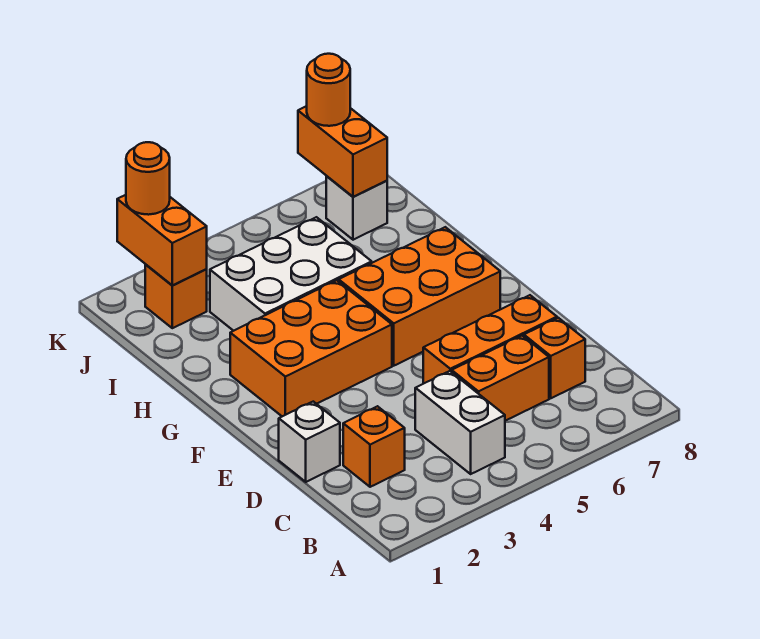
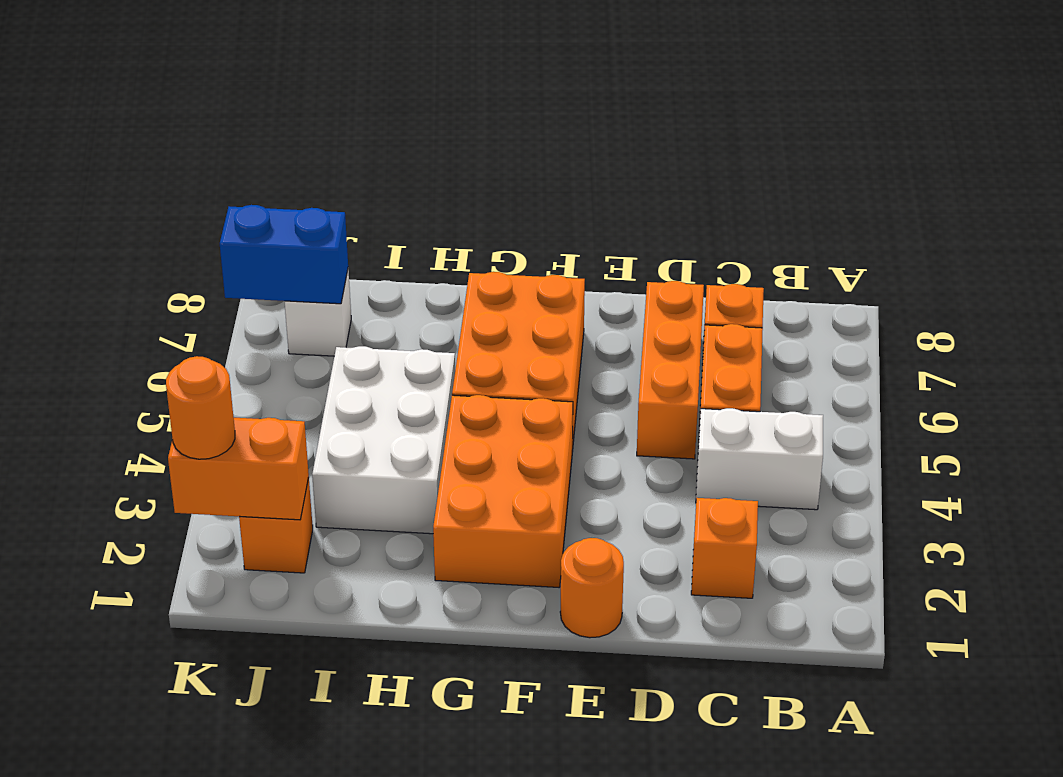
white 1x1 brick [279,402,340,482] -> none
orange 1x2 brick [298,106,387,197] -> blue 1x2 brick [220,205,348,304]
orange 1x1 round brick [307,54,350,126] -> orange 1x1 round brick moved to [560,538,624,638]

